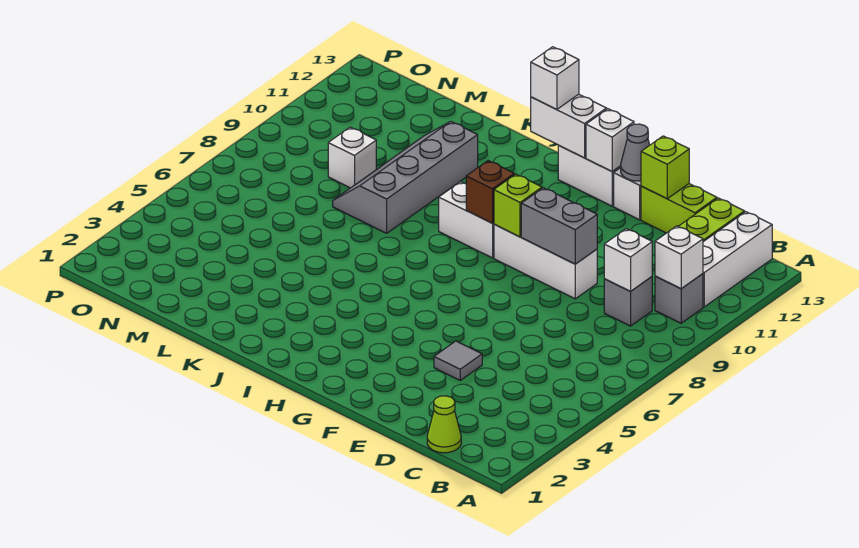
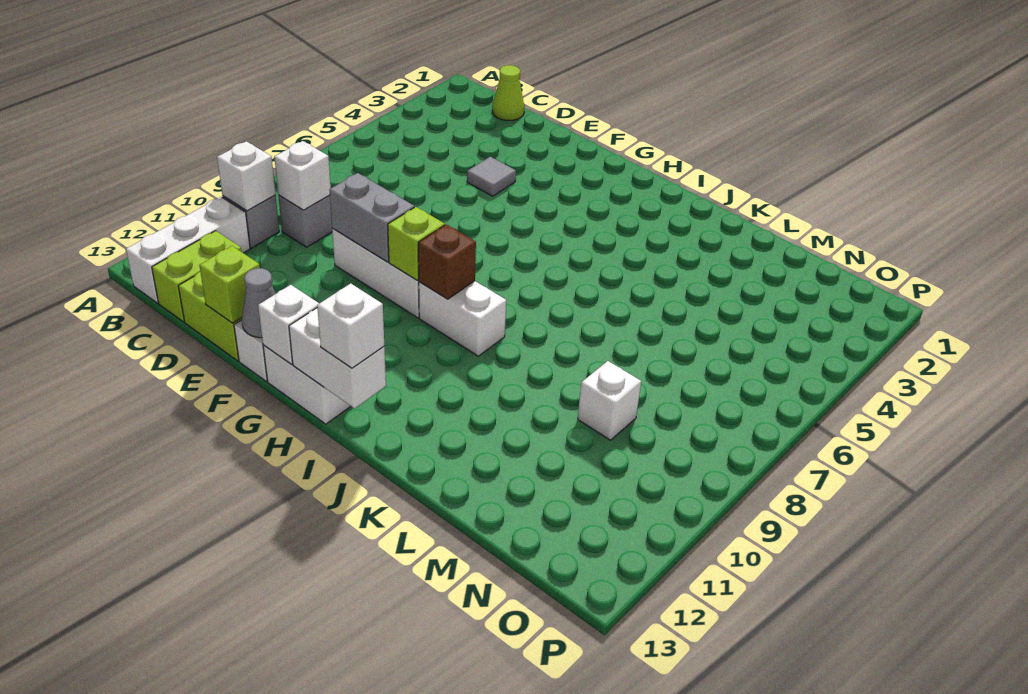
grey 2x4 slope [333,121,478,233] -> none

